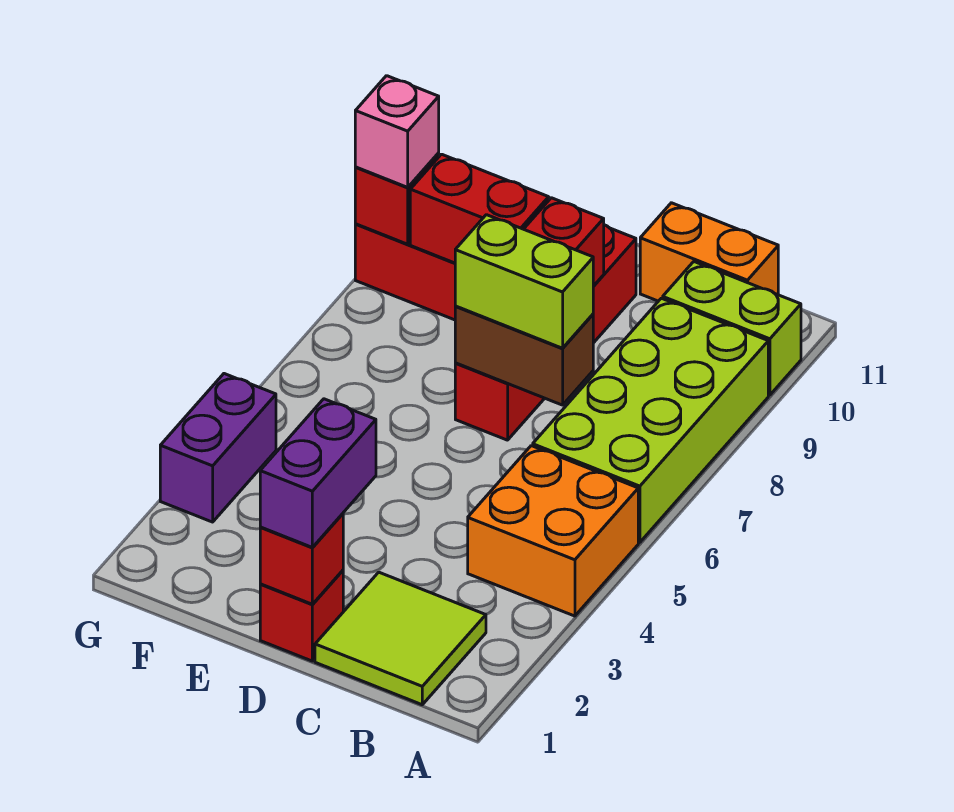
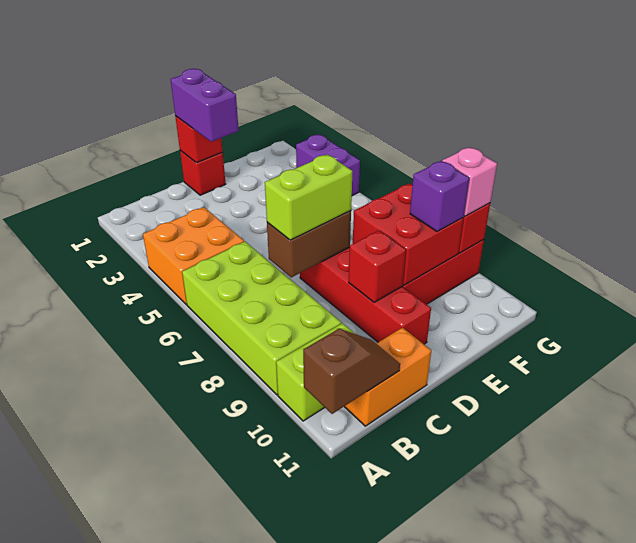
none -> brown 1x2 slope [303,329,400,414]
lime 2x2 tile [315,572,486,705] -> none
red 1x2 brick [410,154,549,263] -> red 2x2 brick [353,183,463,285]
none -> purple 1x1 brick [410,161,469,232]

